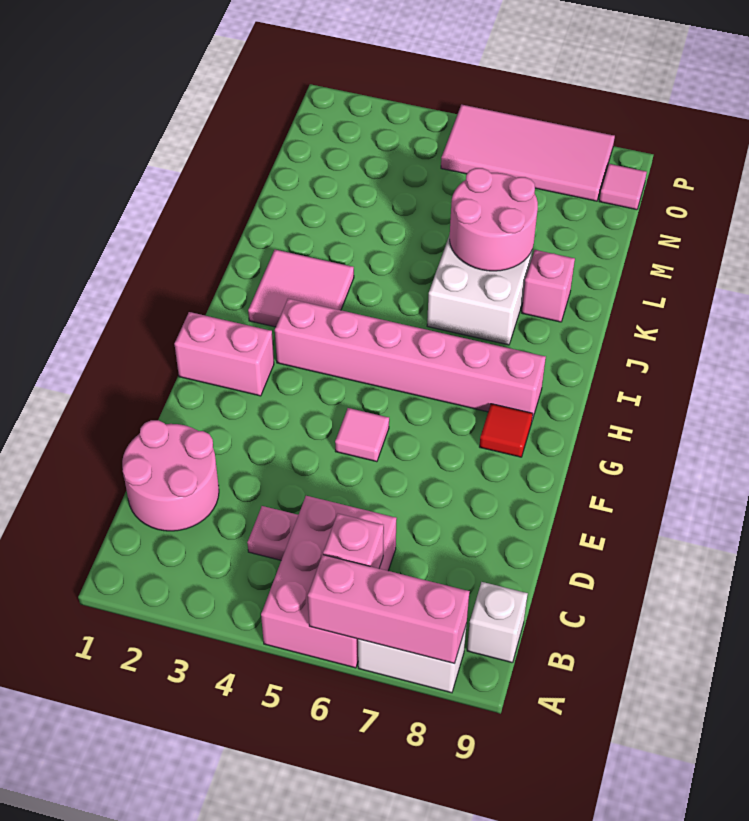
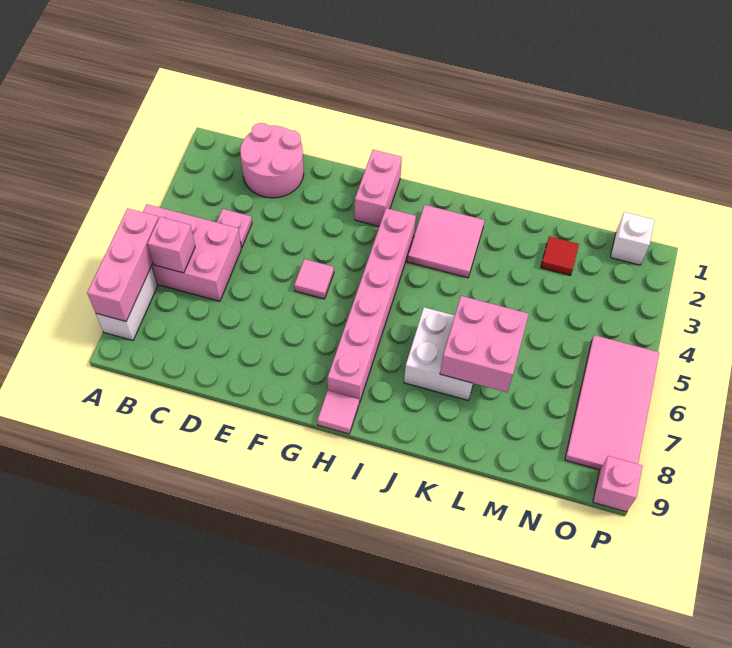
white 1x1 brick [467,582,528,663] -> white 1x1 brick moved to [611,212,655,265]
red 1x1 tile [479,404,533,457] -> red 1x1 tile moved to [541,236,579,276]
pink 2x2 round brick [450,168,538,271] -> pink 2x2 brick [440,296,529,392]
pink 1x1 brick [522,250,575,322] -> pink 1x1 brick moved to [593,456,642,512]
pink 1x1 tile [599,164,647,210] -> pink 1x1 tile moved to [317,391,359,434]

